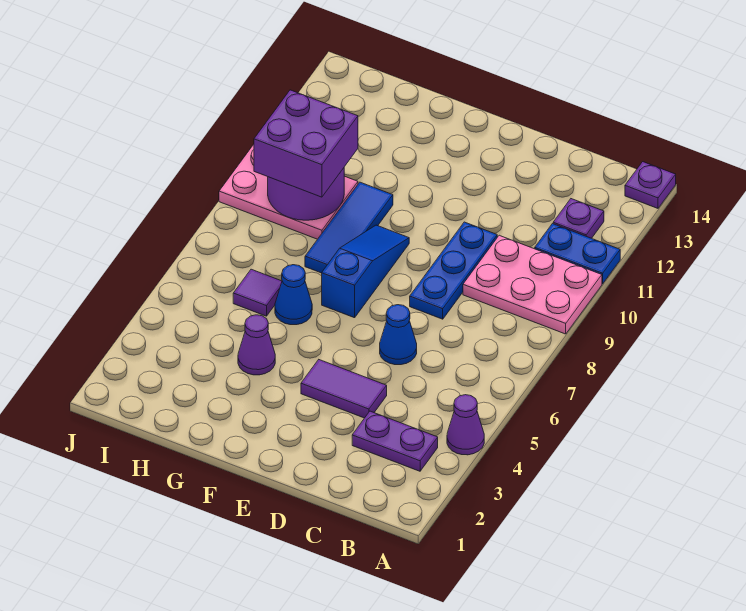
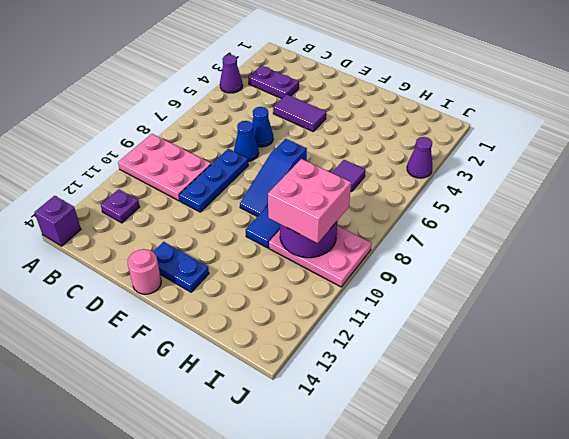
blue 1x2 plate [535,224,620,284] -> blue 1x2 plate moved to [153,242,209,292]
purple 1x1 plate [625,162,676,208] -> purple 1x1 brick [35,196,81,246]
none -> pink 1x1 round brick [128,249,161,294]
purple 1x1 cone [238,315,275,375] -> purple 1x1 cone moved to [407,137,432,178]
blue 1x1 cone [275,265,312,325] -> blue 1x1 cone moved to [234,121,259,161]
purple 2x2 brick [254,90,358,197] -> pink 2x2 brick [268,159,351,243]

